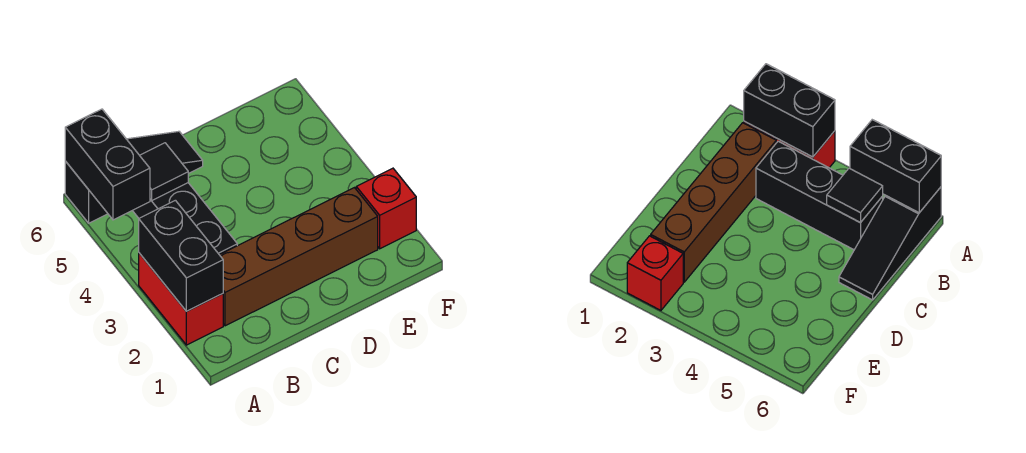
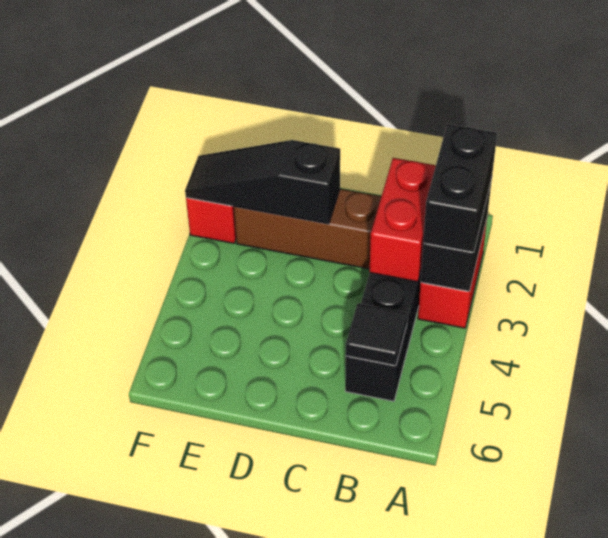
black 1x2 brick [65,109,150,220] -> black 1x2 brick moved to [423,124,497,252]
black 1x3 slope [65,131,203,223] -> black 1x3 slope moved to [185,140,340,224]
none -> red 1x2 brick [370,158,436,282]

